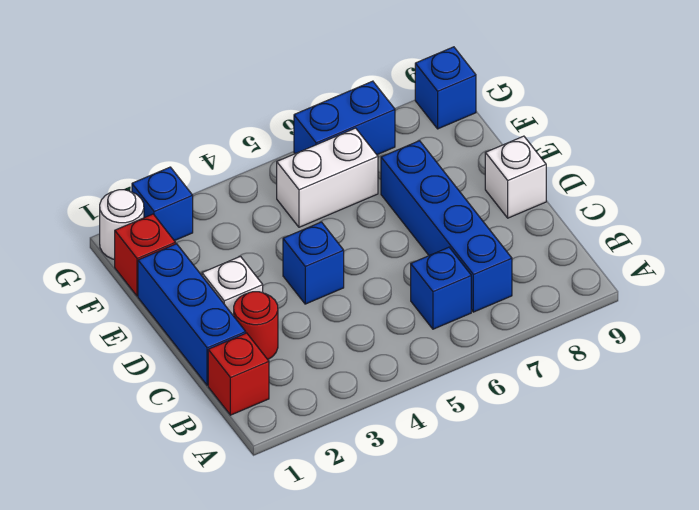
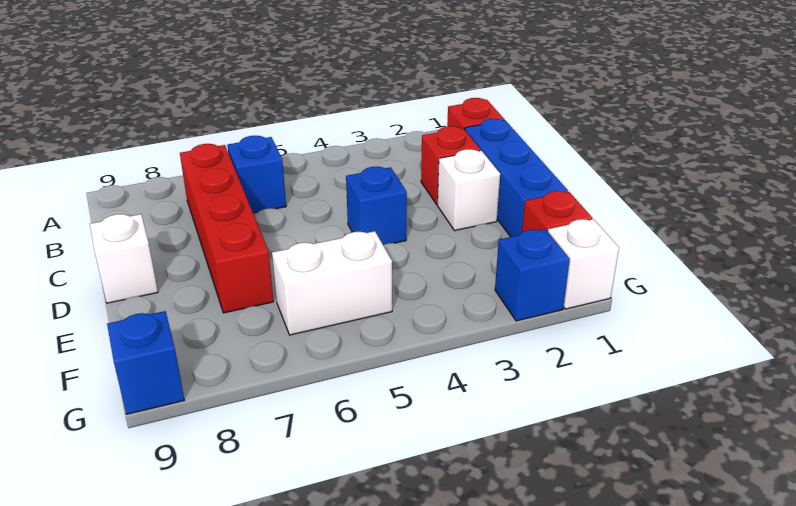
blue 1x4 brick [381,141,512,312] -> red 1x4 brick [180,144,274,313]
red 1x1 round brick [234,292,278,359] -> red 1x1 brick [421,126,481,205]
white 1x1 round brick [100,190,144,259] -> white 1x1 brick [548,219,619,309]
blue 1x2 brick [294,81,395,155] -> none

